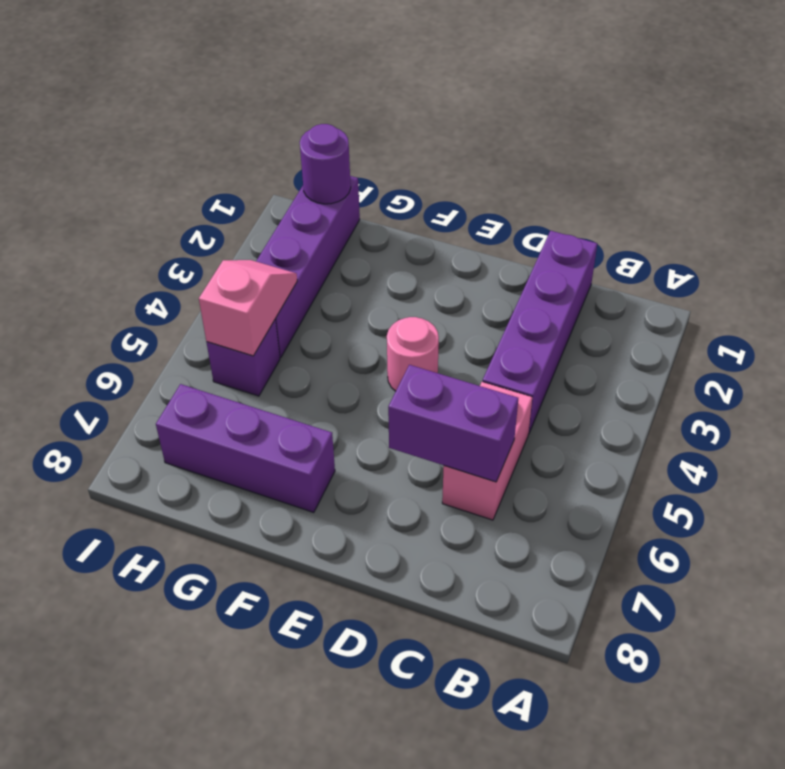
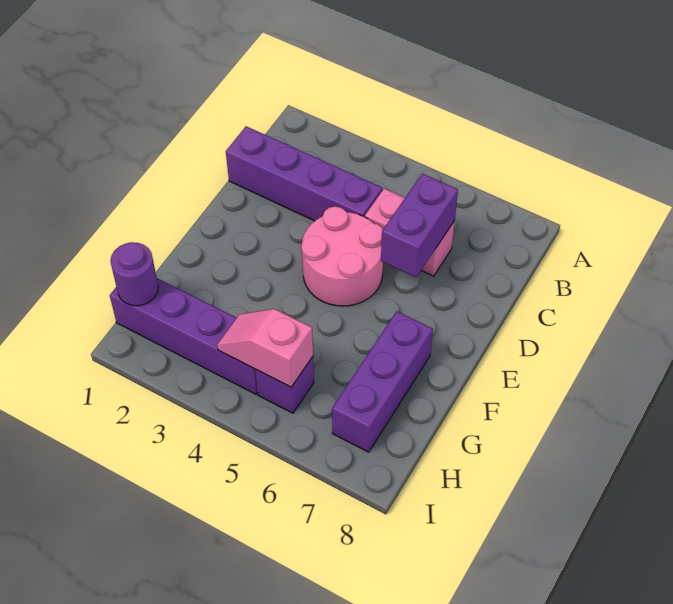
pink 1x1 round brick [387,317,439,391] -> pink 2x2 round brick [301,206,383,306]

